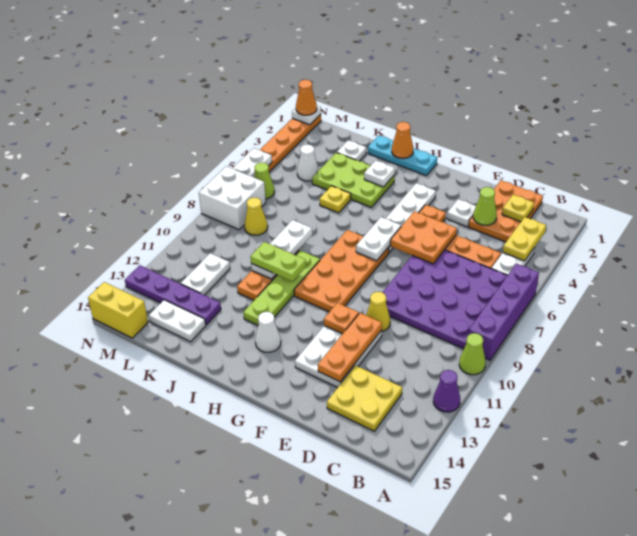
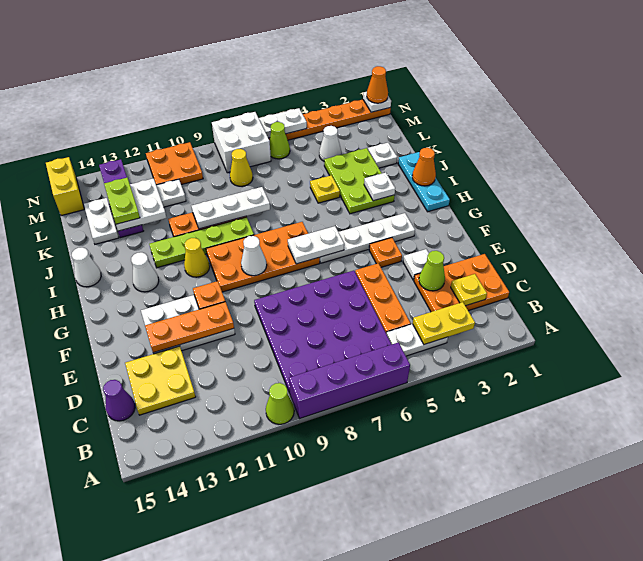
purple 1x1 cone [433,370,460,412] -> purple 1x1 cone moved to [103,380,135,421]
orange 2x2 plate [390,211,457,264] -> orange 2x2 plate moved to [146,142,203,185]
yellow 1x1 cone [366,292,390,332] -> yellow 1x1 cone moved to [184,238,210,277]
none -> white 1x1 cone [241,236,267,276]
lime 1x2 plate [250,242,306,281] -> lime 1x2 plate moved to [104,178,140,224]
none -> white 1x1 cone [72,247,101,287]
none -> white 2x2 plate [116,178,167,231]

